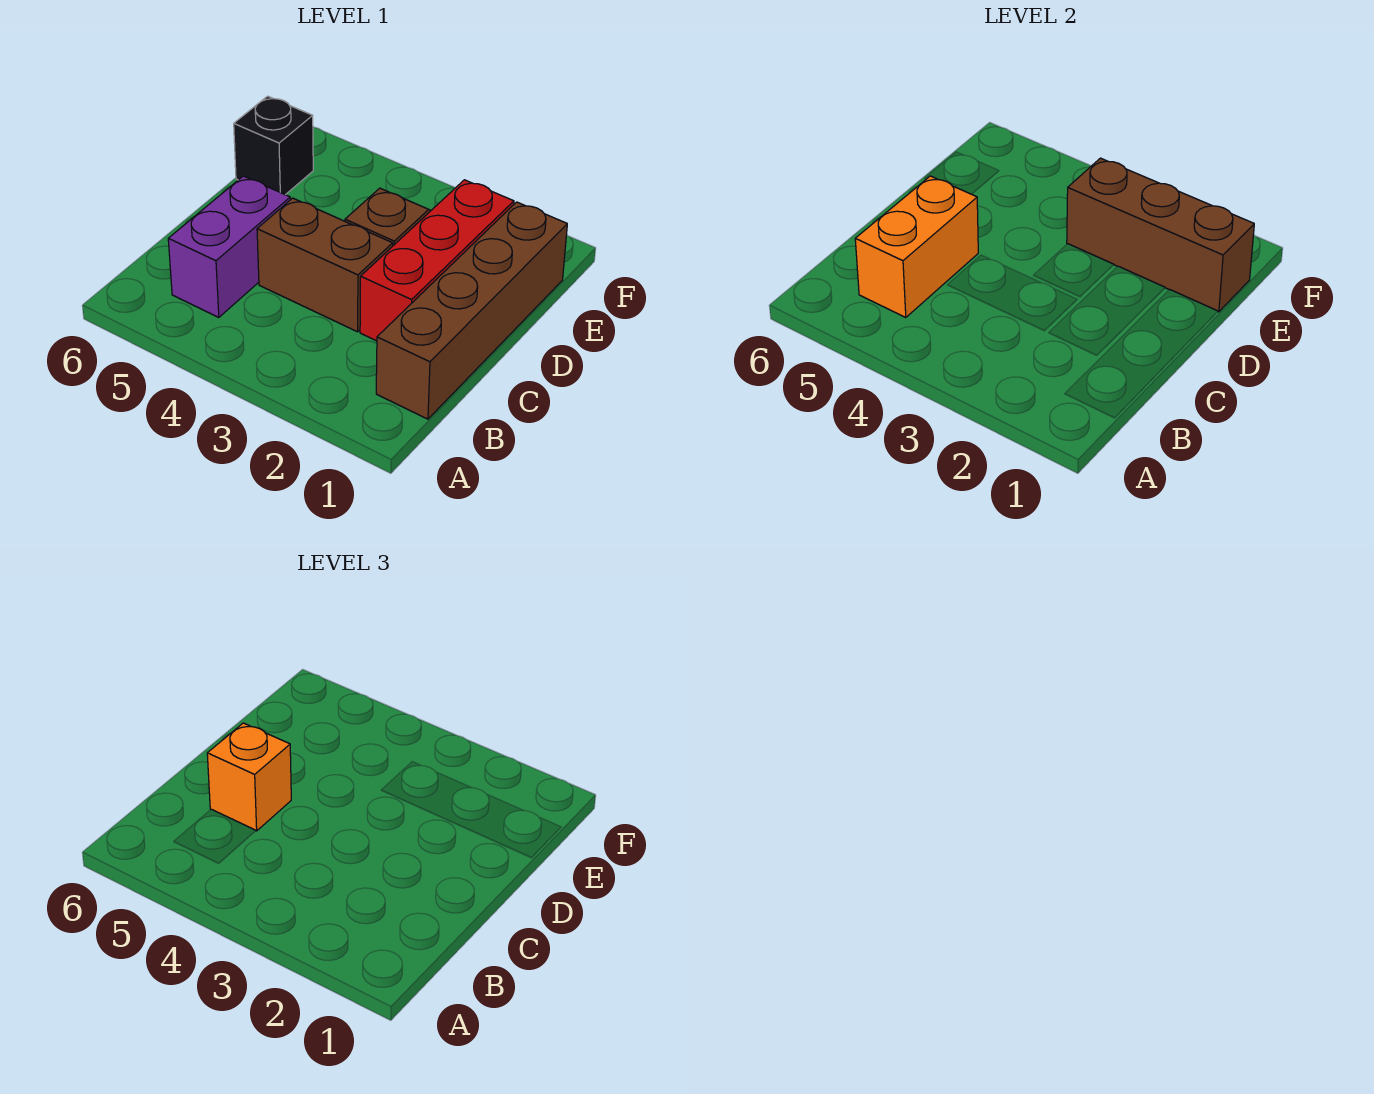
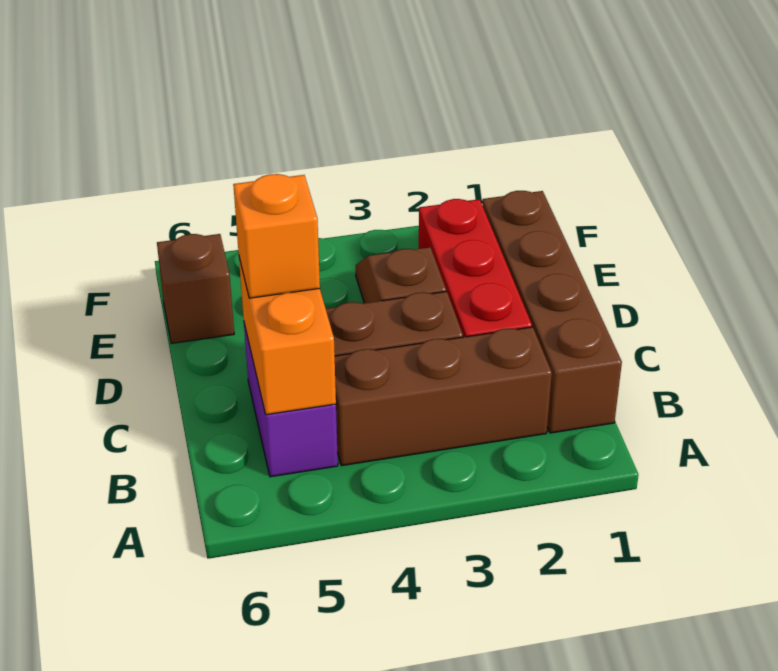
brown 1x3 brick [1067,158,1254,312] -> brown 1x3 brick moved to [335,327,552,466]
black 1x1 brick [234,96,313,195] -> brown 1x1 brick [157,234,234,344]

